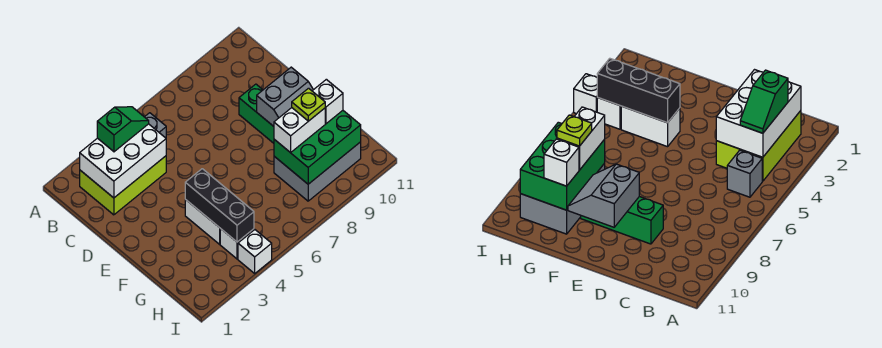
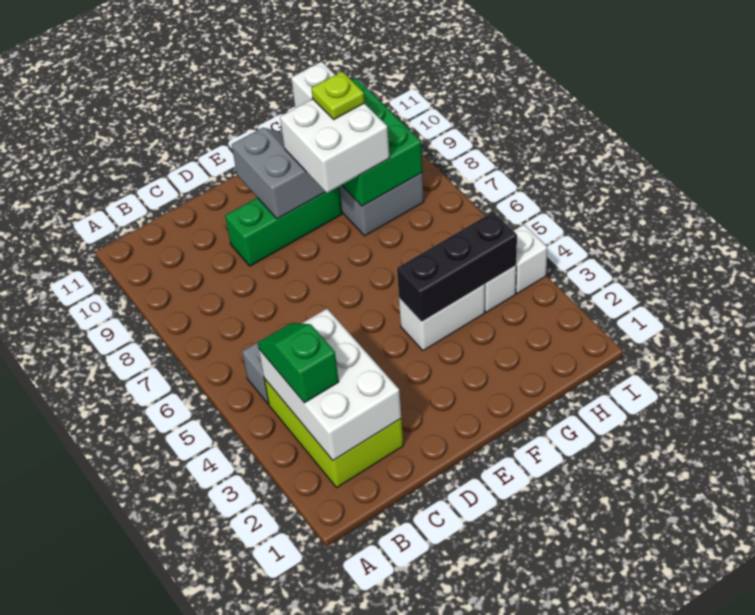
white 1x2 brick [274,108,325,153] -> white 2x2 brick [280,99,389,193]

